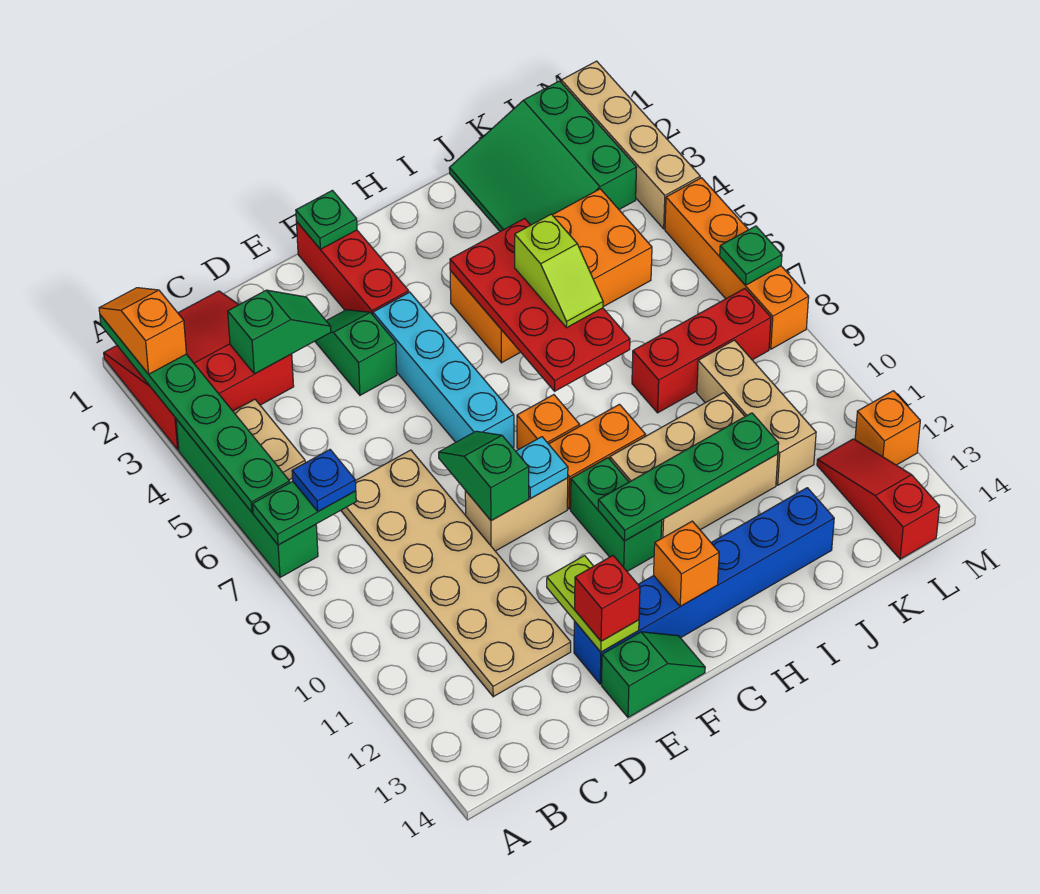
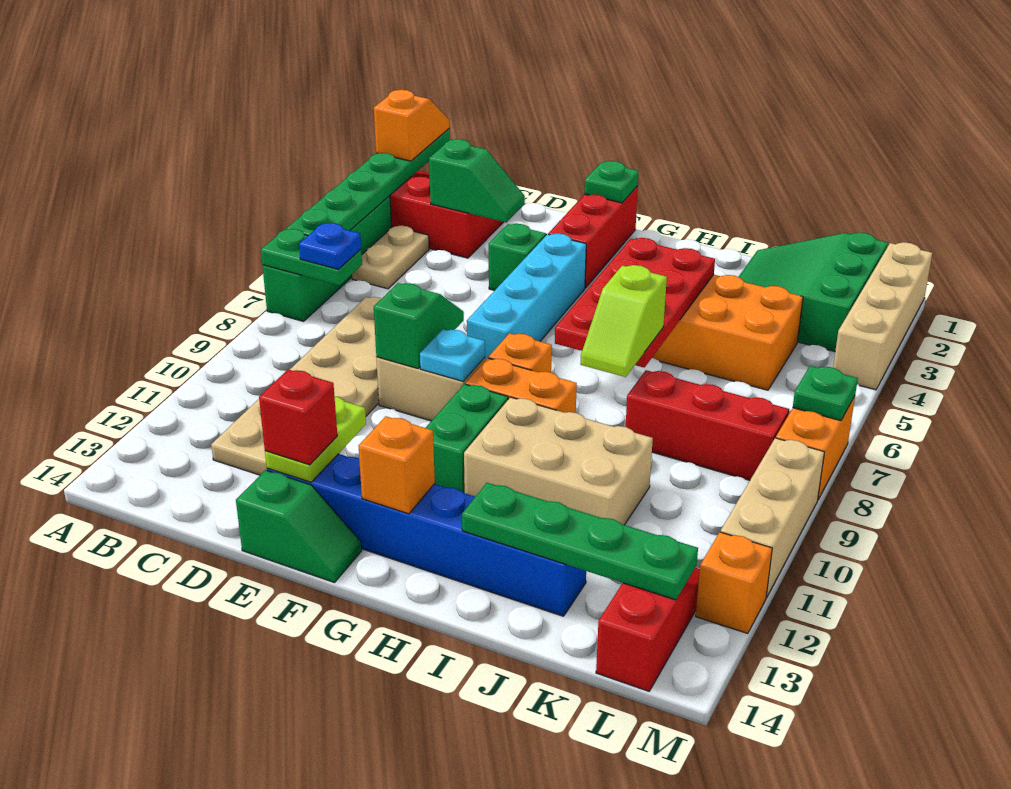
green 1x4 plate [598,413,779,541] -> green 1x4 plate moved to [462,483,698,600]
lime 1x2 slope [515,214,603,328] -> lime 1x2 slope moved to [580,265,667,377]
tan 1x3 brick [697,340,816,485] -> tan 1x3 brick moved to [721,438,824,598]
orange 1x4 brick [665,178,809,349] -> orange 1x2 brick [776,396,855,499]

